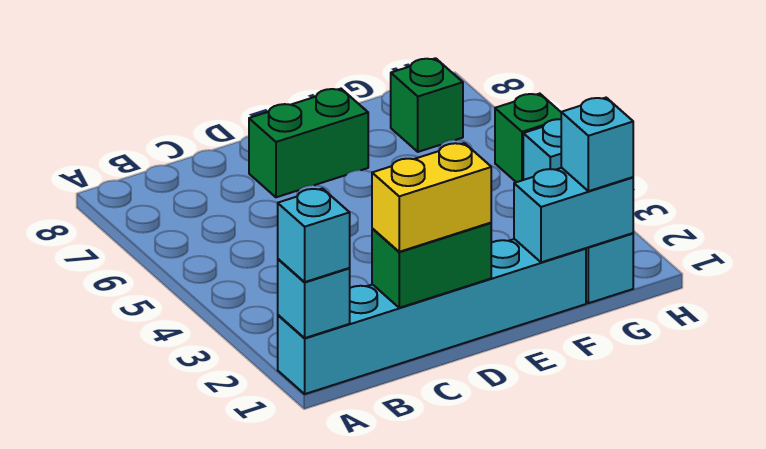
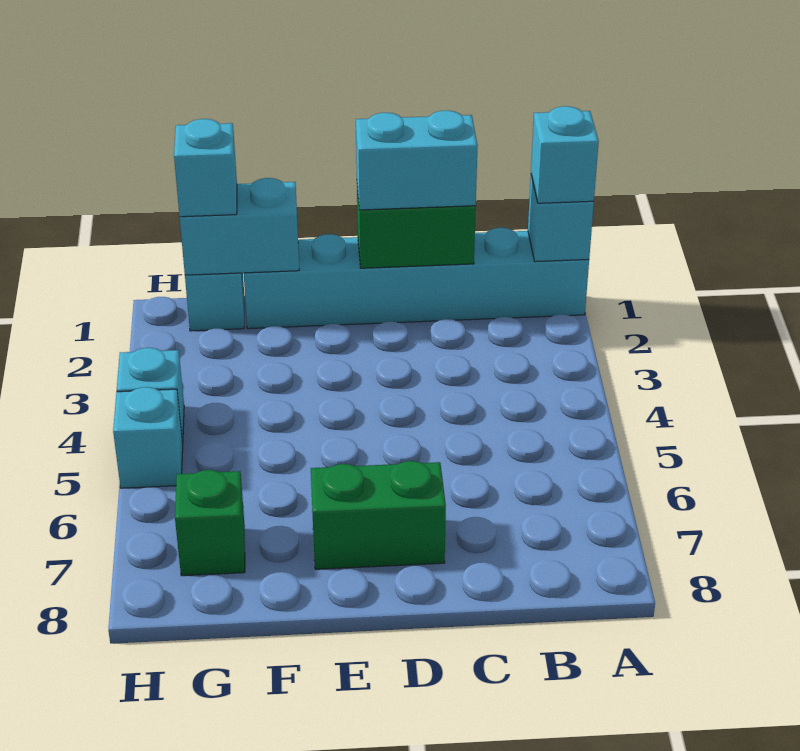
yellow 1x2 brick [372,143,491,252] -> cyan 1x2 brick [356,110,478,210]
green 1x1 brick [495,94,561,182] -> cyan 1x1 brick [113,387,183,488]

